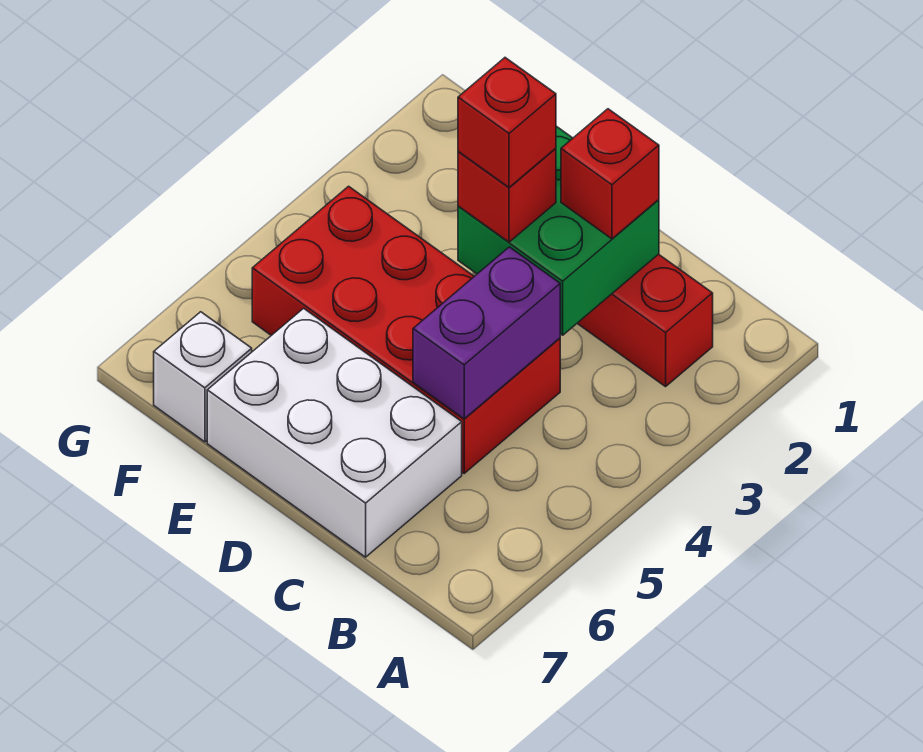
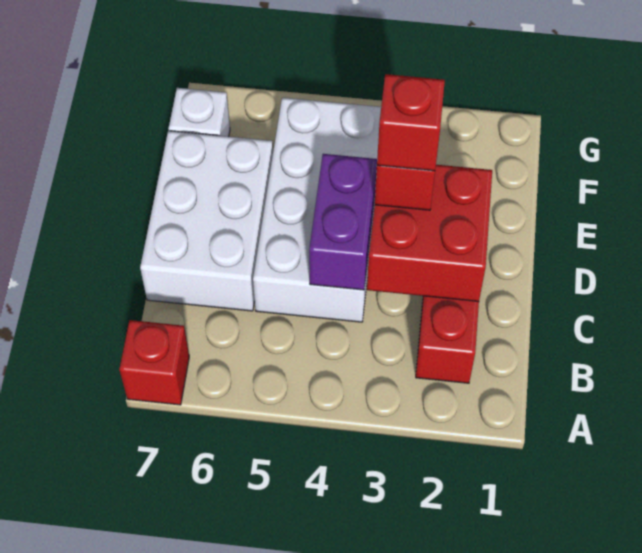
green 2x2 brick [458,126,659,335] -> red 2x2 brick [367,165,492,301]
red 1x1 brick [561,109,659,239] -> red 1x1 brick moved to [119,320,189,405]
red 2x4 brick [252,186,560,473] -> white 2x4 brick [253,98,381,322]
purple 1x2 brick [413,247,560,419] -> purple 1x2 brick turned to [309,154,377,290]

